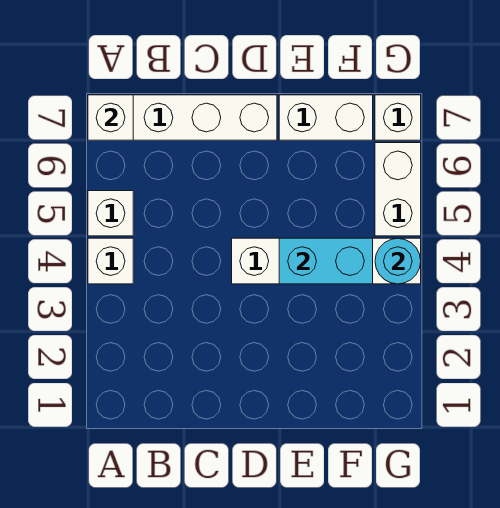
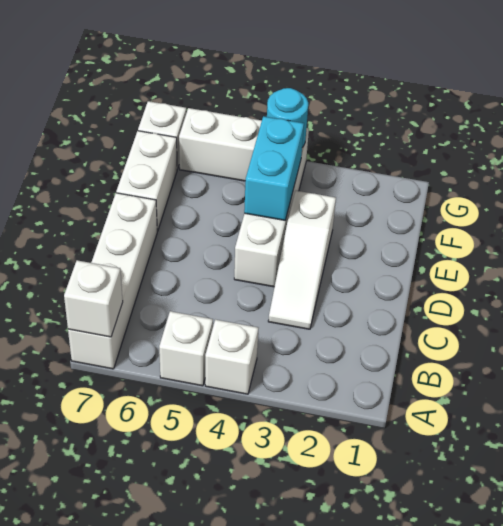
none -> white 1x3 slope [268,191,336,329]

